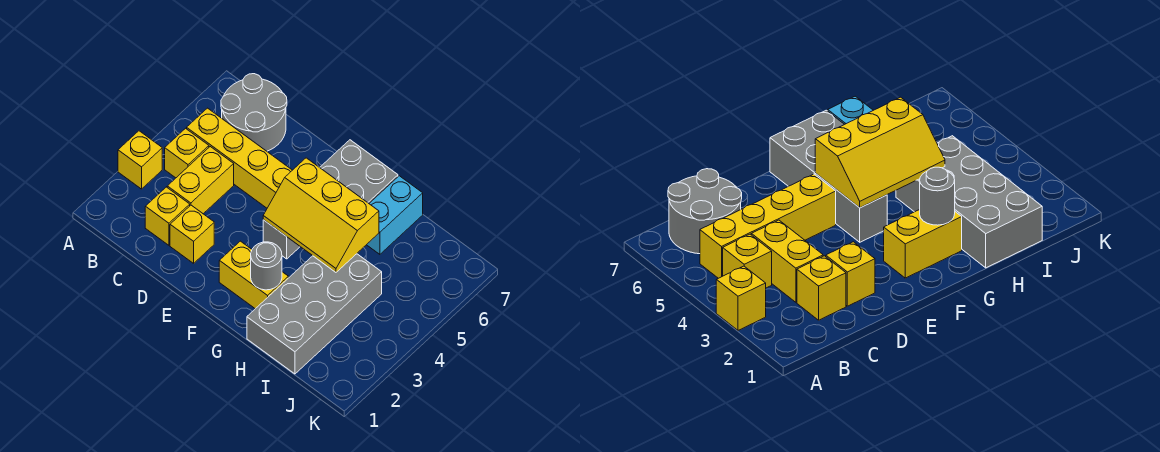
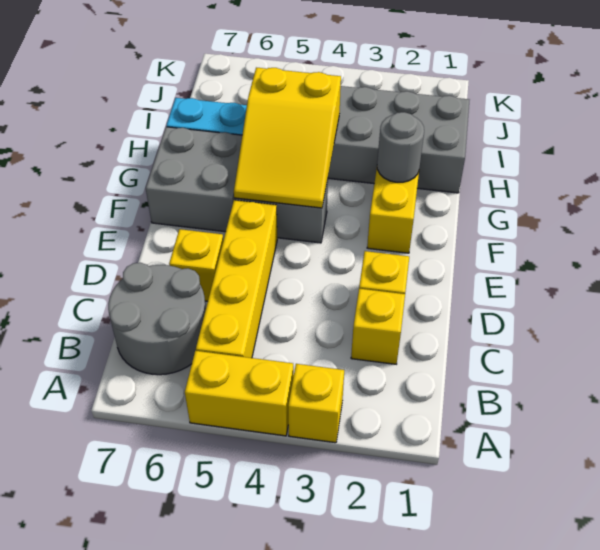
yellow 1x1 brick [165,128,209,178] -> yellow 1x1 brick moved to [169,229,223,301]
yellow 1x2 brick [167,147,234,214] -> yellow 1x2 brick moved to [185,351,294,436]
yellow 2x3 slope [263,158,379,272] -> yellow 2x3 slope turned to [234,68,341,208]

